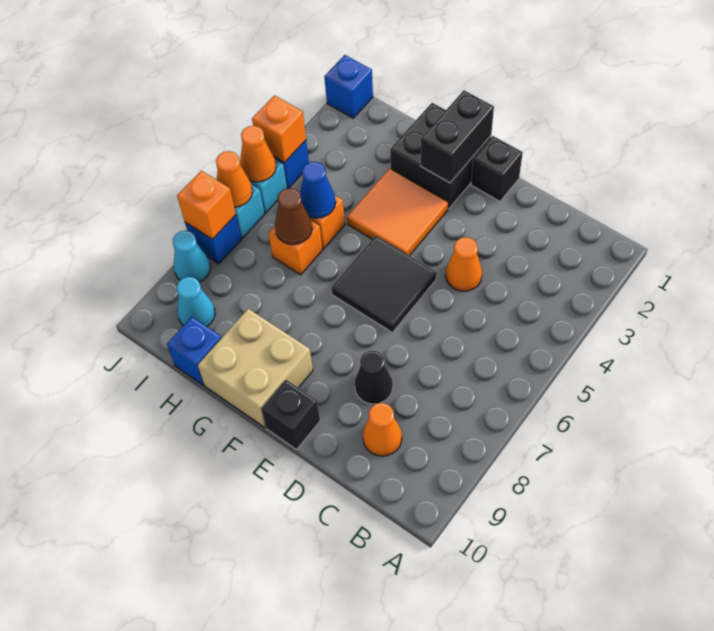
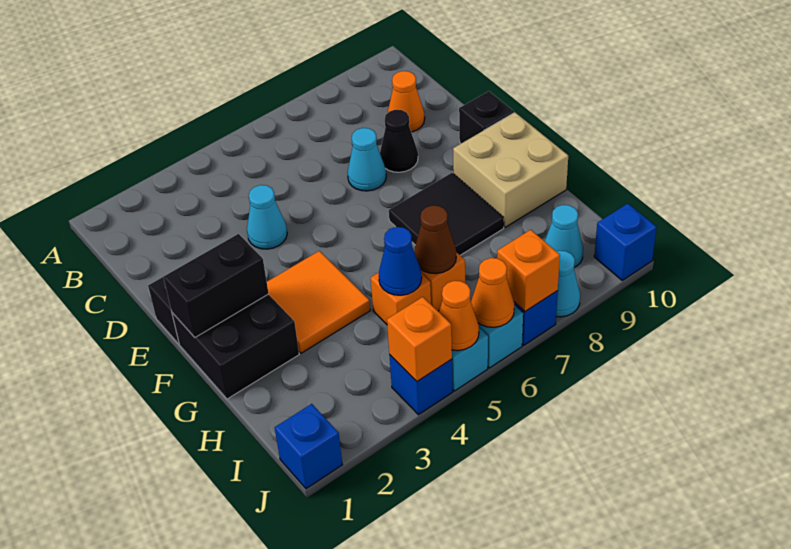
orange 1x1 cone [446,237,482,291] -> cyan 1x1 cone [247,185,287,249]
none -> cyan 1x1 cone [348,128,386,191]
black 2x2 tile [331,236,436,332] -> black 2x2 tile moved to [389,173,504,255]
blue 1x1 brick [167,317,221,385] -> blue 1x1 brick moved to [594,204,657,280]

